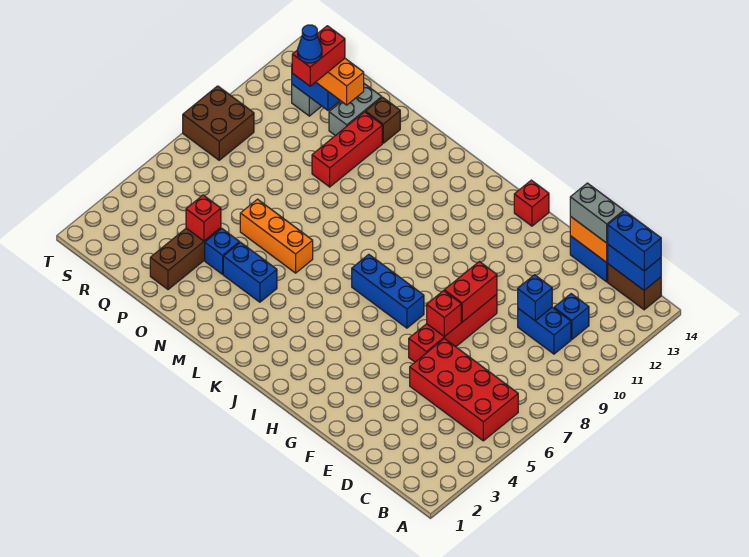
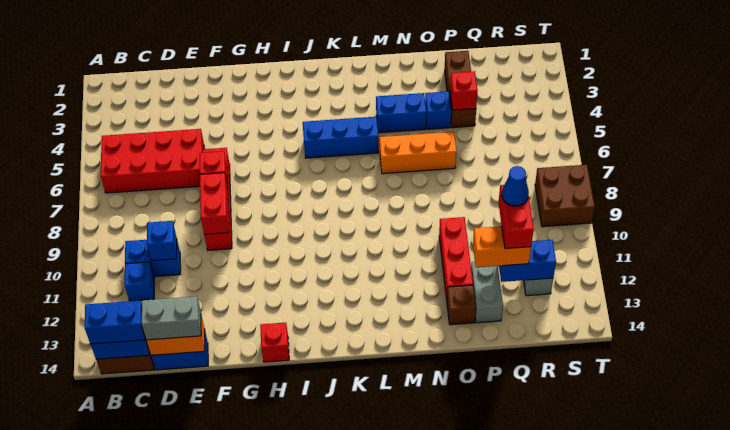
blue 1x3 brick [352,254,424,328] -> blue 1x3 brick moved to [303,117,379,158]

